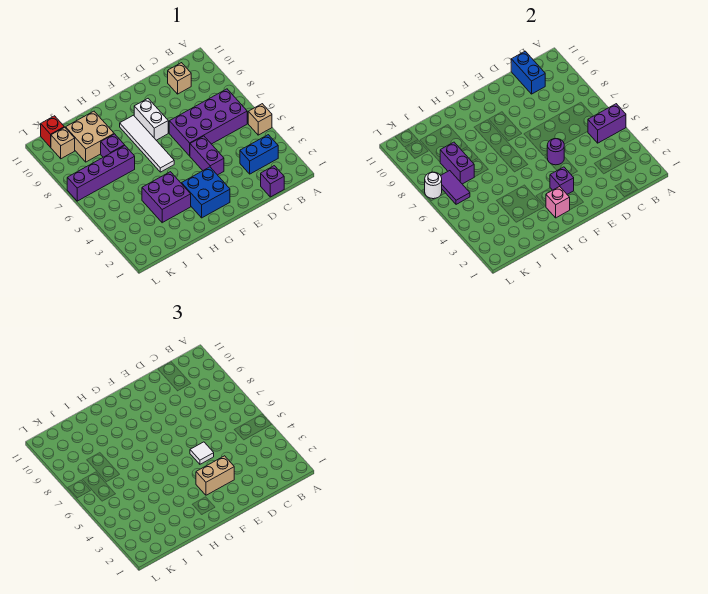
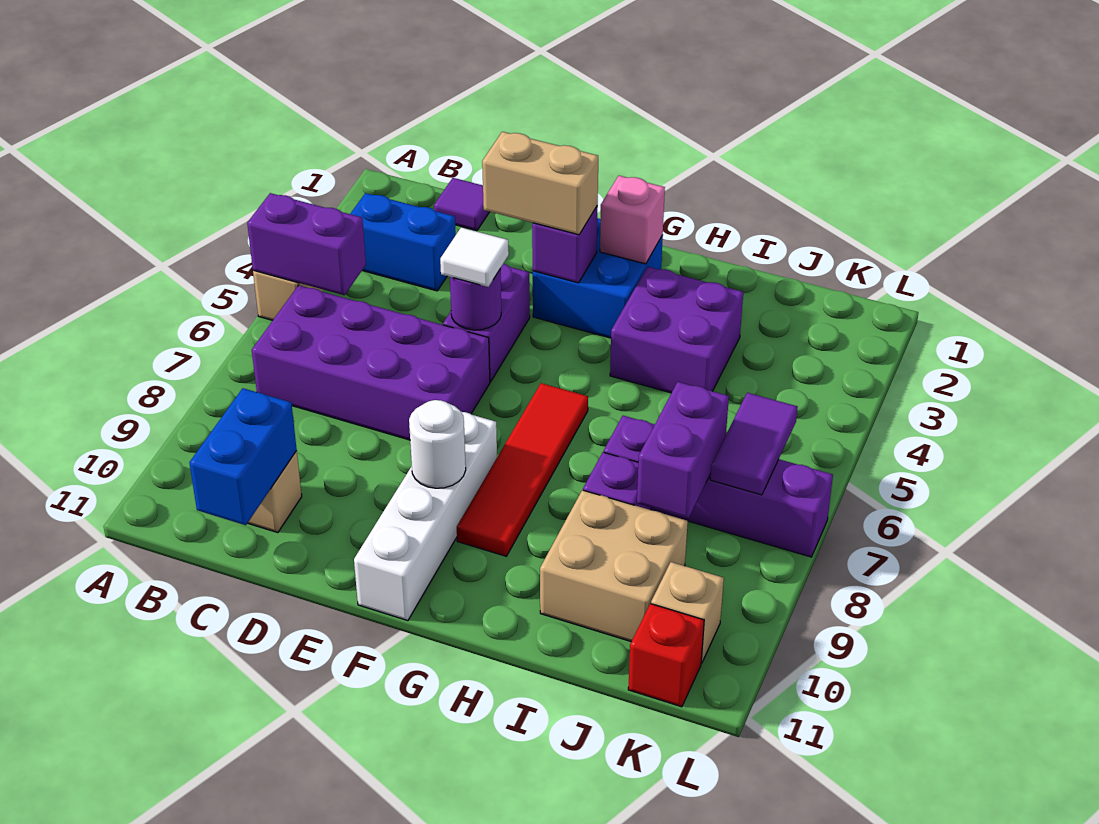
purple 1x1 brick [261,166,284,197] -> purple 1x1 tile [434,178,489,231]
white 1x2 brick [134,99,168,140] -> white 1x4 brick [354,412,497,621]
white 1x4 tile [120,115,174,172] -> red 1x4 tile [457,383,588,556]
white 1x1 round brick [425,172,442,199] -> white 1x1 round brick moved to [409,400,466,488]

